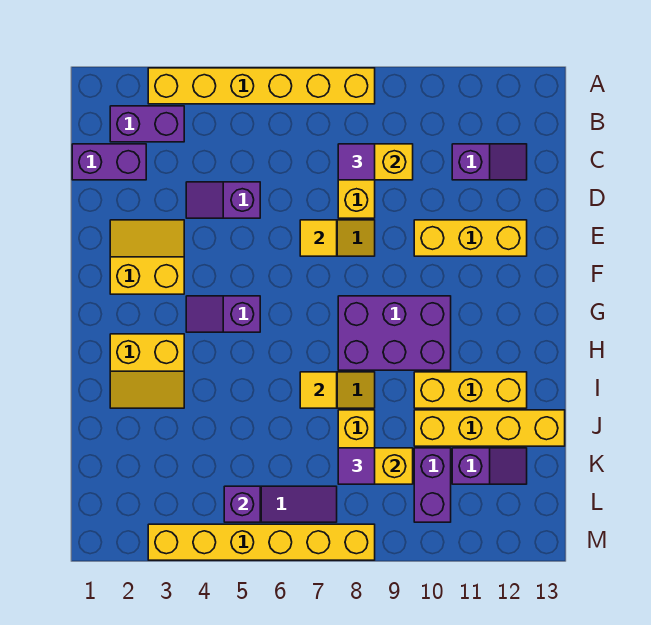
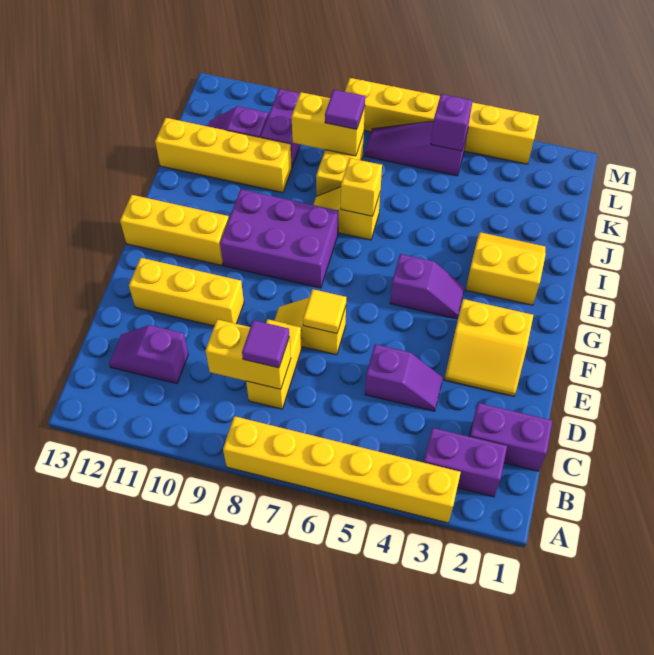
yellow 1x1 tile [300,372,337,408] -> yellow 1x1 brick [341,158,382,216]
yellow 1x3 brick [414,372,527,408] -> yellow 1x3 brick moved to [120,195,229,265]

